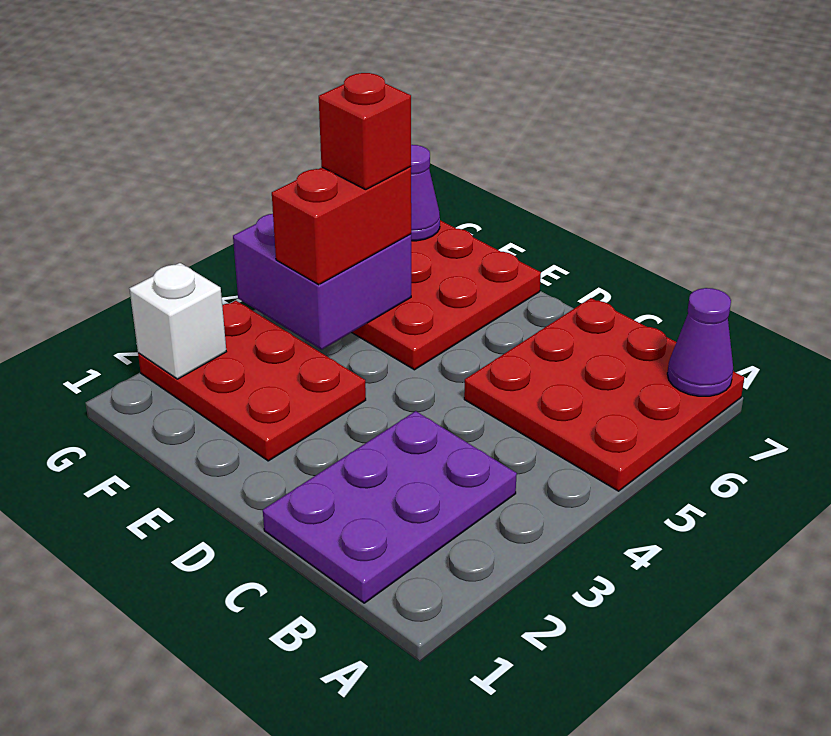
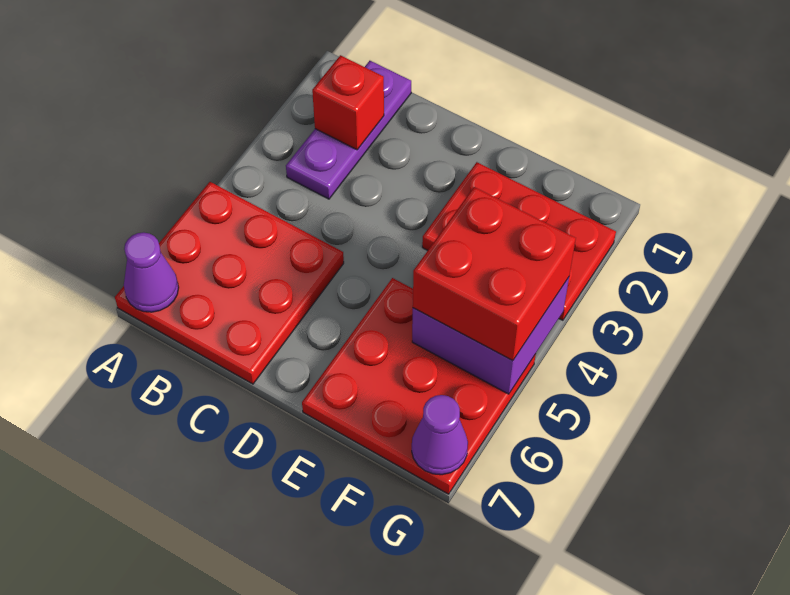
purple 2x3 plate [263,411,517,603] -> purple 1x3 plate [286,61,411,199]
red 1x2 brick [272,167,411,285] -> red 2x2 brick [413,187,576,360]
red 1x1 brick [319,73,411,190] -> red 1x1 brick moved to [312,55,384,150]
white 1x1 brick [129,263,226,379] -> none

